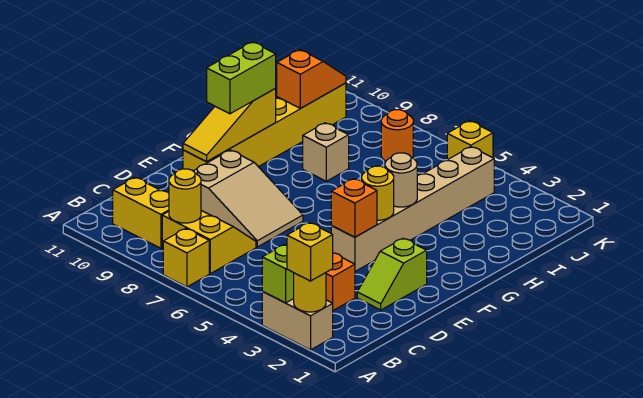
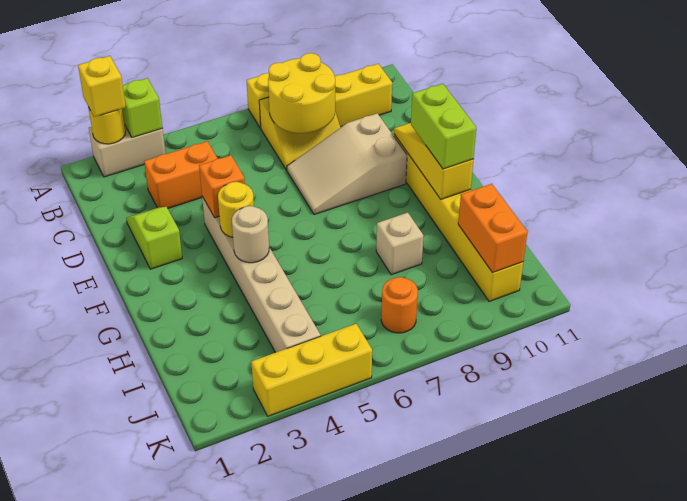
yellow 1x1 round brick [169,169,201,223] -> yellow 2x2 round brick [268,53,335,133]
orange 1x2 slope [277,50,346,108] -> orange 1x2 brick [458,184,527,273]
yellow 1x1 brick [447,121,493,160] -> yellow 1x3 brick [251,324,372,416]

